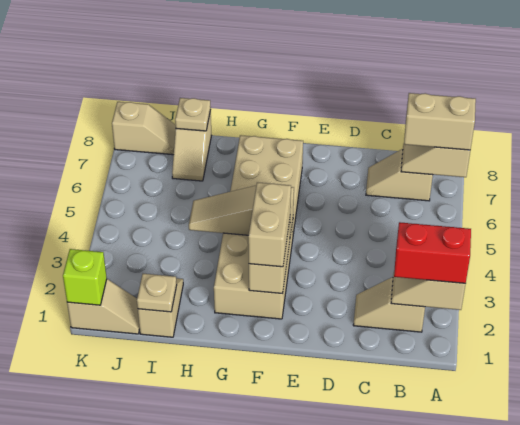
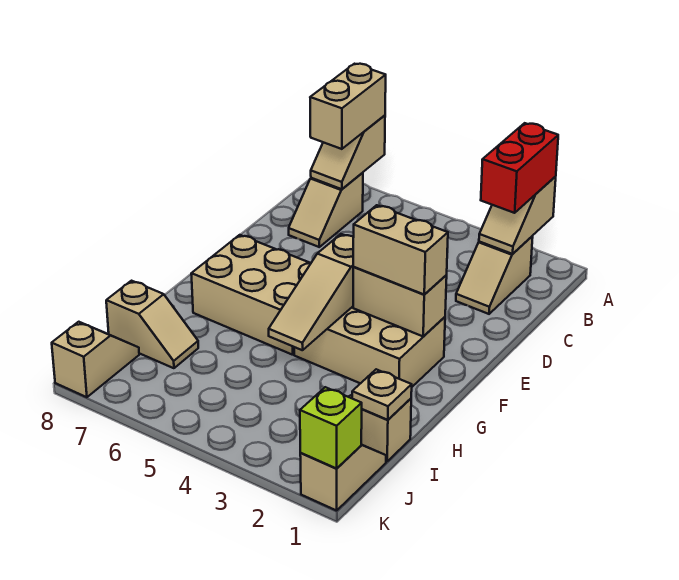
tan 1x1 plate [175,98,211,131] -> none

